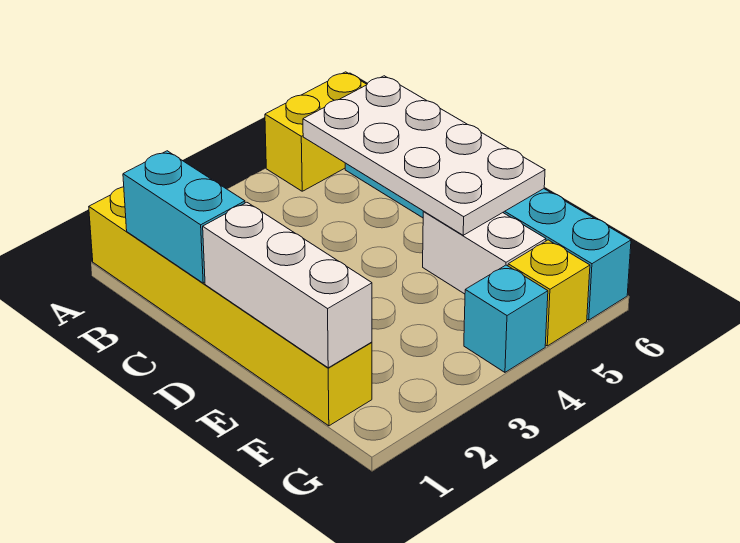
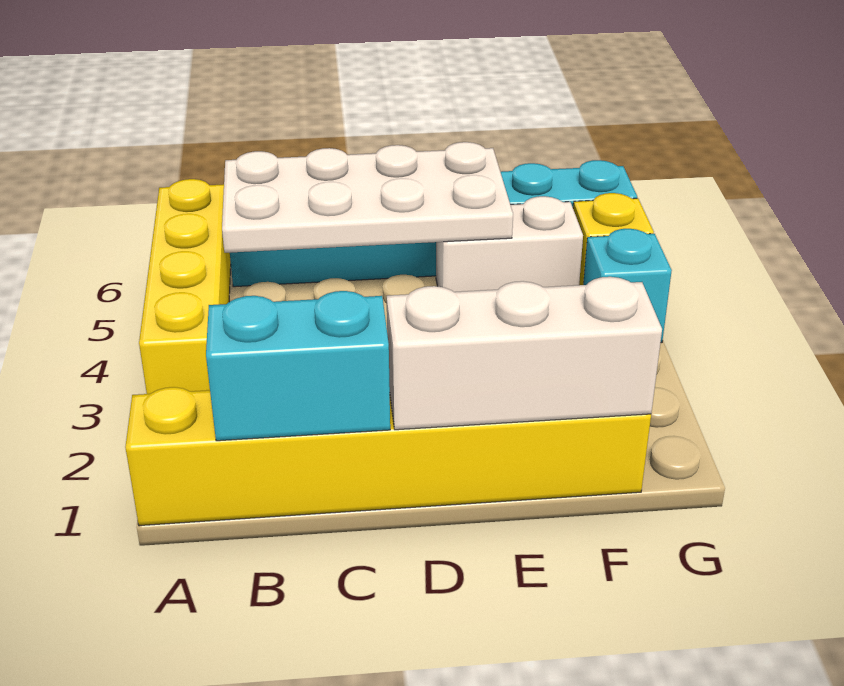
yellow 1x2 brick [265,72,367,191] -> yellow 1x4 brick [139,179,231,394]

